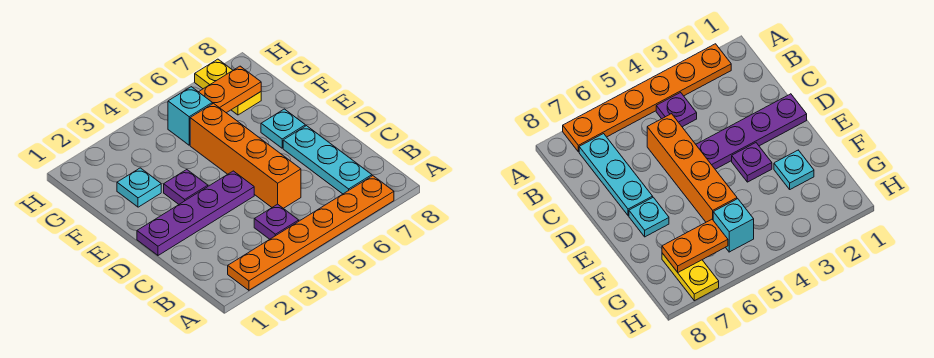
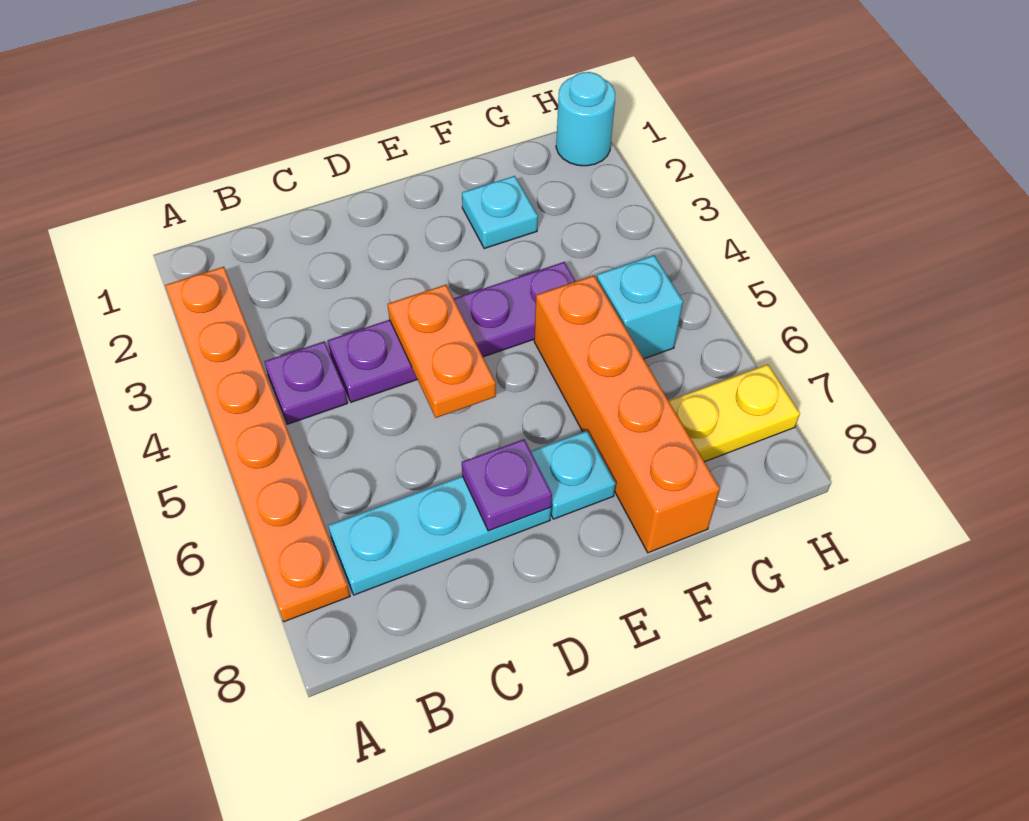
orange 1x4 brick [190,103,301,208] -> orange 1x4 brick turned to [534,276,720,553]
purple 1x4 plate [137,171,254,255] -> purple 1x4 plate turned to [328,262,576,402]
purple 1x1 plate [164,170,208,204] -> purple 1x1 plate moved to [462,439,552,531]
orange 1x2 plate [199,66,261,113] -> orange 1x2 plate moved to [388,285,496,418]
none -> cyan 1x1 round brick [556,72,615,166]

